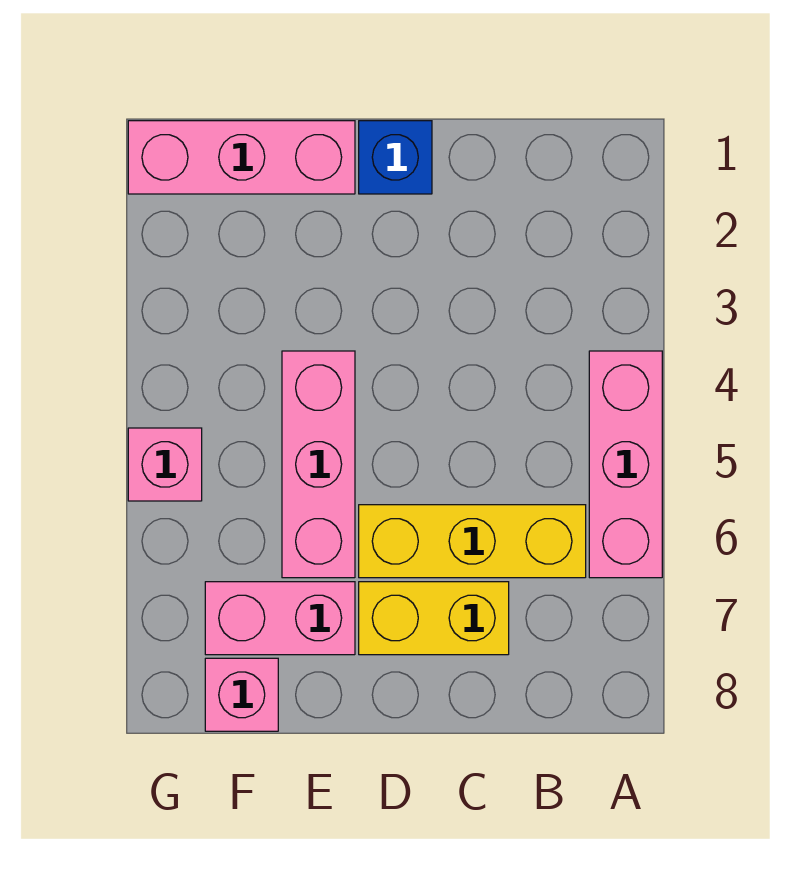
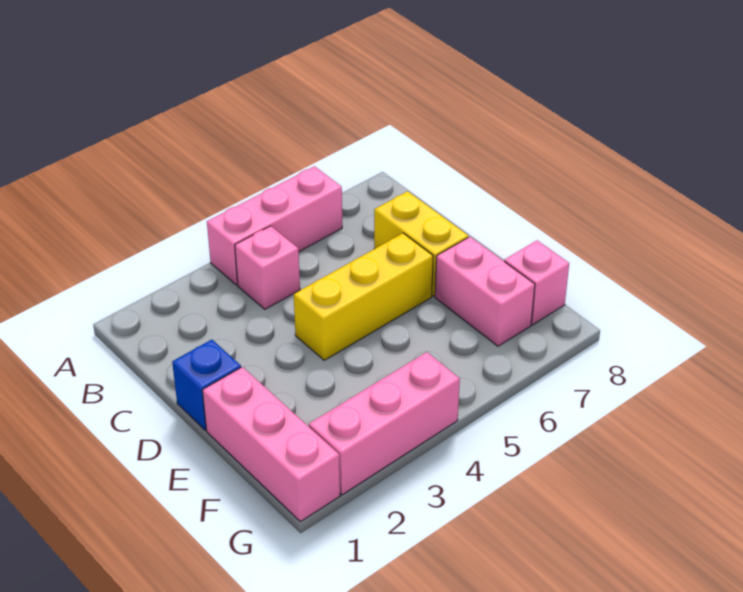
yellow 1x3 brick [359,505,586,578] -> yellow 1x3 brick turned to [294,233,433,360]
pink 1x3 brick [282,351,355,578] -> pink 1x3 brick moved to [309,352,460,495]
pink 1x1 brick [128,428,202,501] -> pink 1x1 brick moved to [235,226,300,309]

